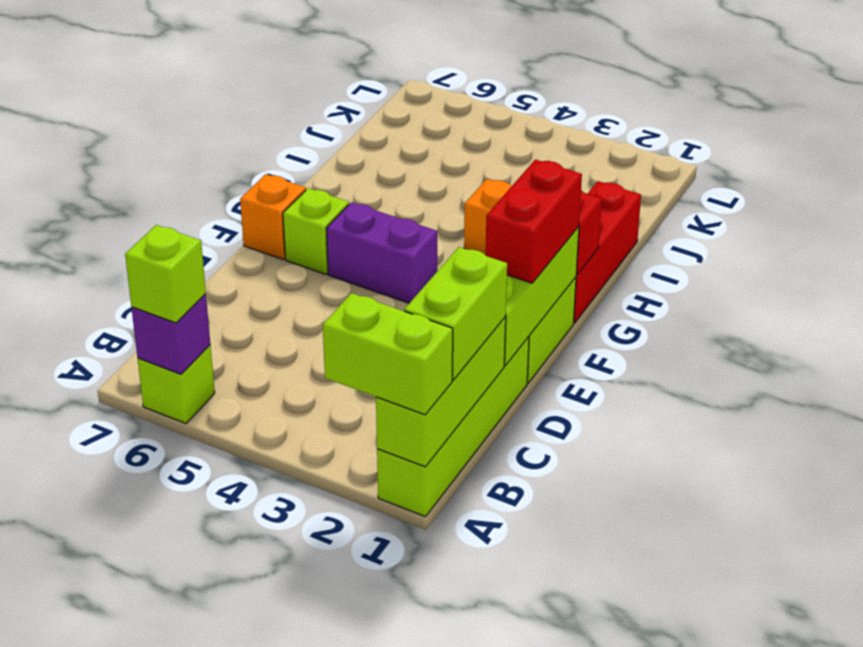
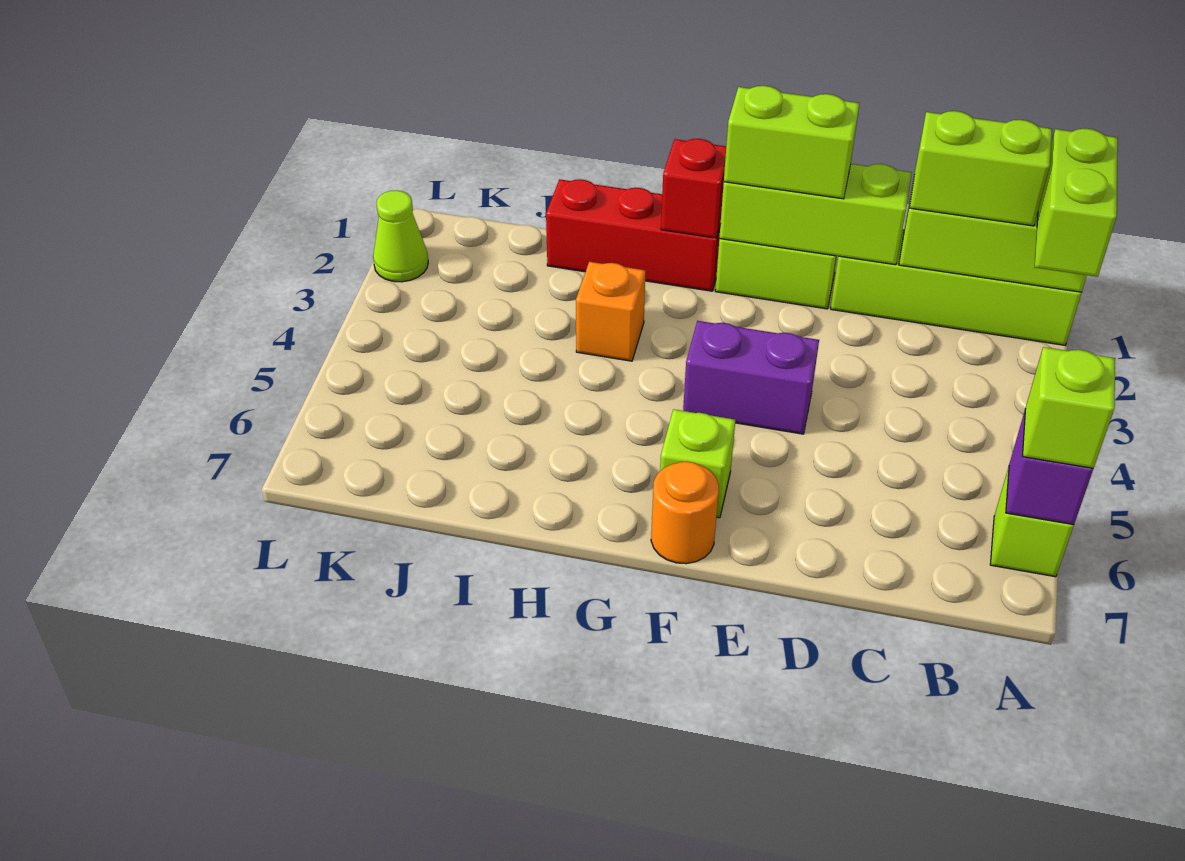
red 1x2 brick [486,160,582,283] -> lime 1x2 brick [724,86,860,199]
purple 1x2 brick [326,202,437,303] -> purple 1x2 brick turned to [683,321,819,434]
orange 1x1 brick [240,174,306,260] -> orange 1x1 round brick [651,462,719,564]
none -> lime 1x1 cone [373,190,428,282]

